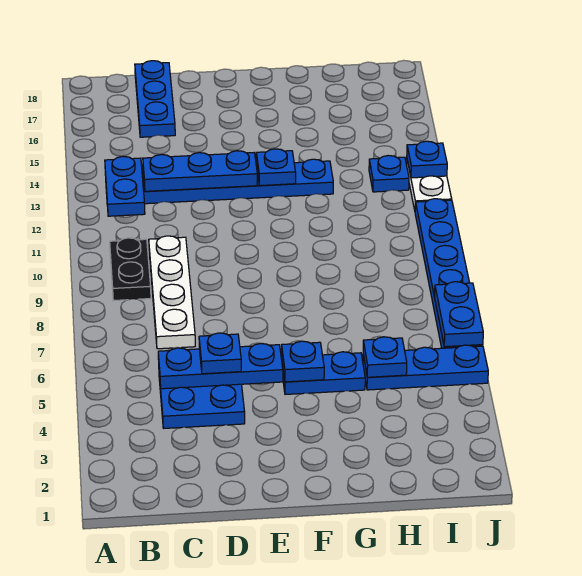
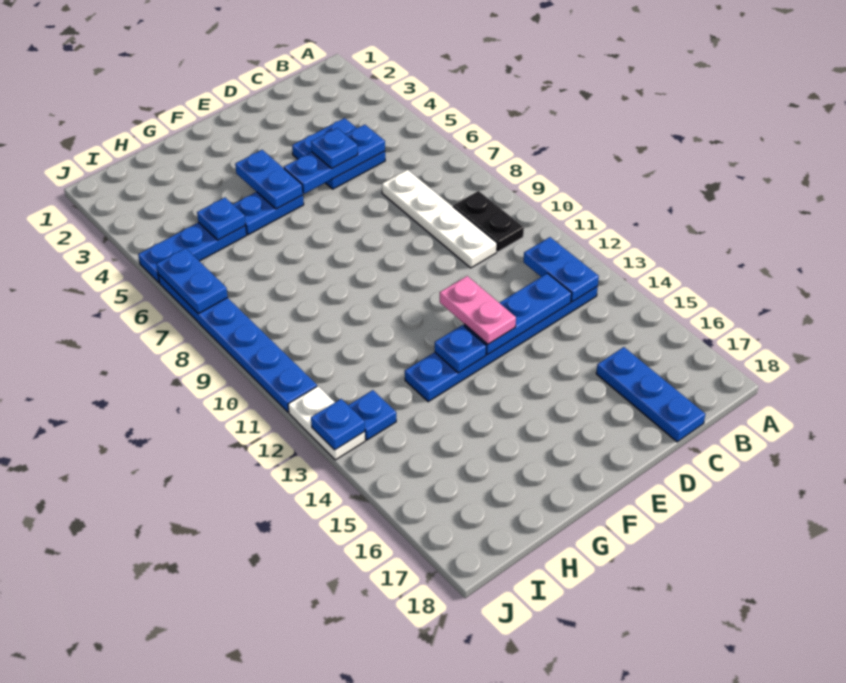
none -> pink 1x2 plate [440,276,516,344]
blue 1x1 plate [282,341,324,382] -> blue 1x2 plate [235,150,303,209]

